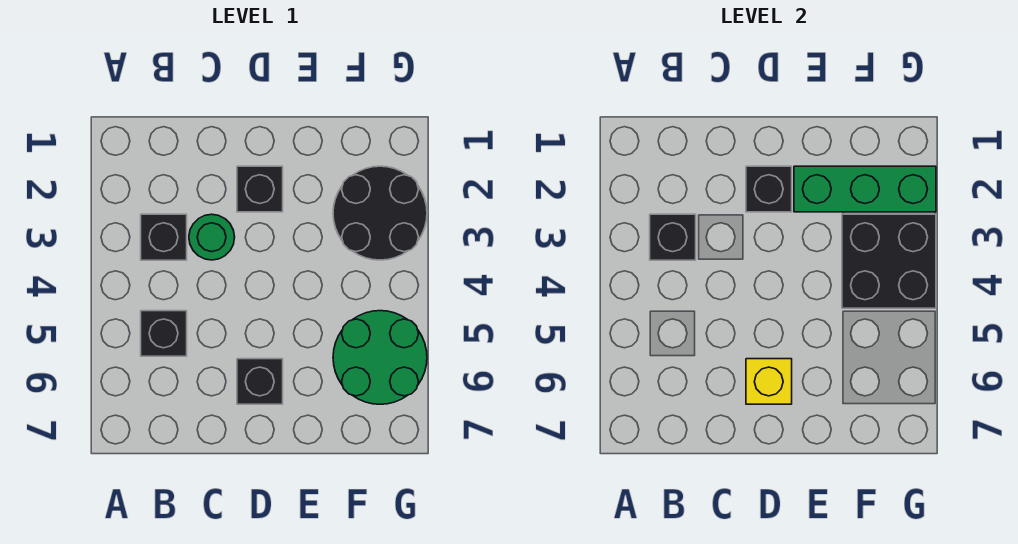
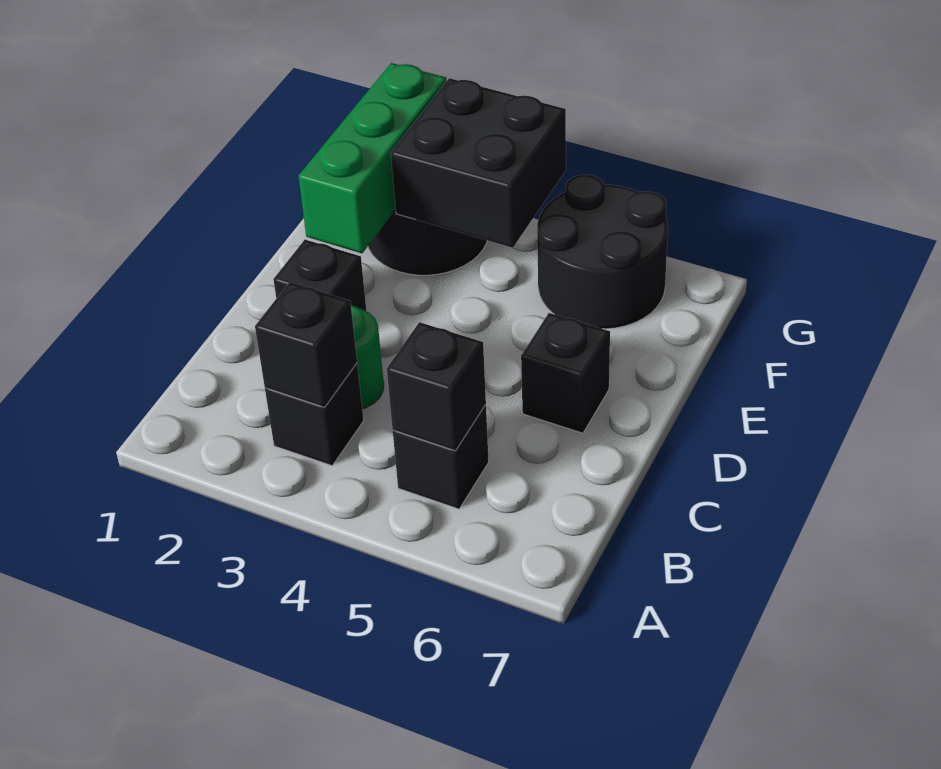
black 1x1 brick [746,166,792,212] -> black 1x1 brick moved to [387,322,486,451]
yellow 1x1 brick [746,359,792,404] -> none
green 2x2 round brick [333,311,427,404] -> black 2x2 round brick [537,175,668,329]

